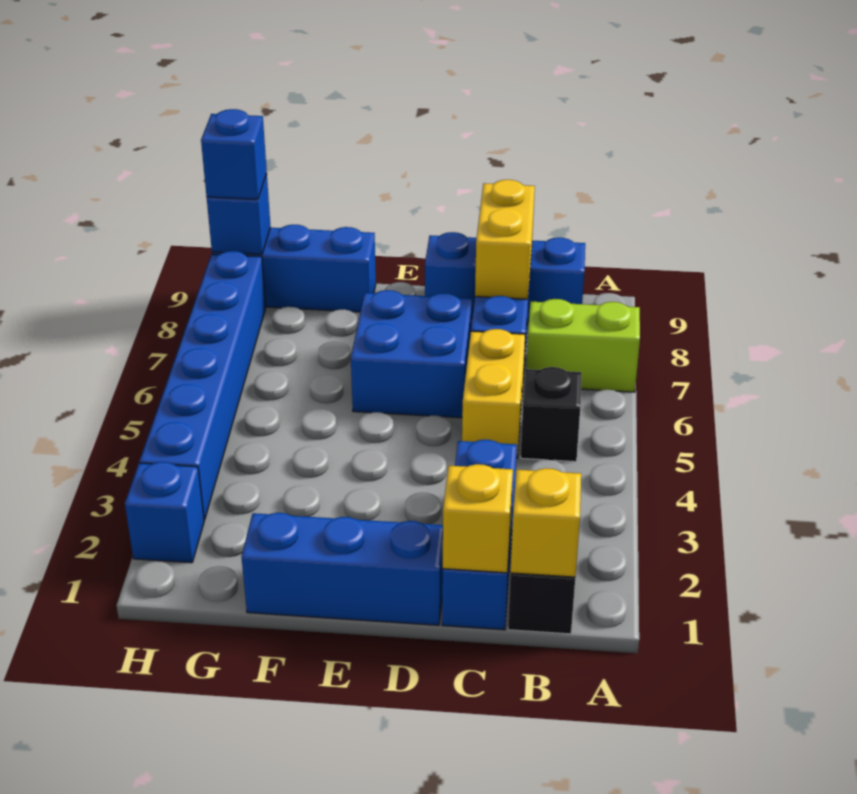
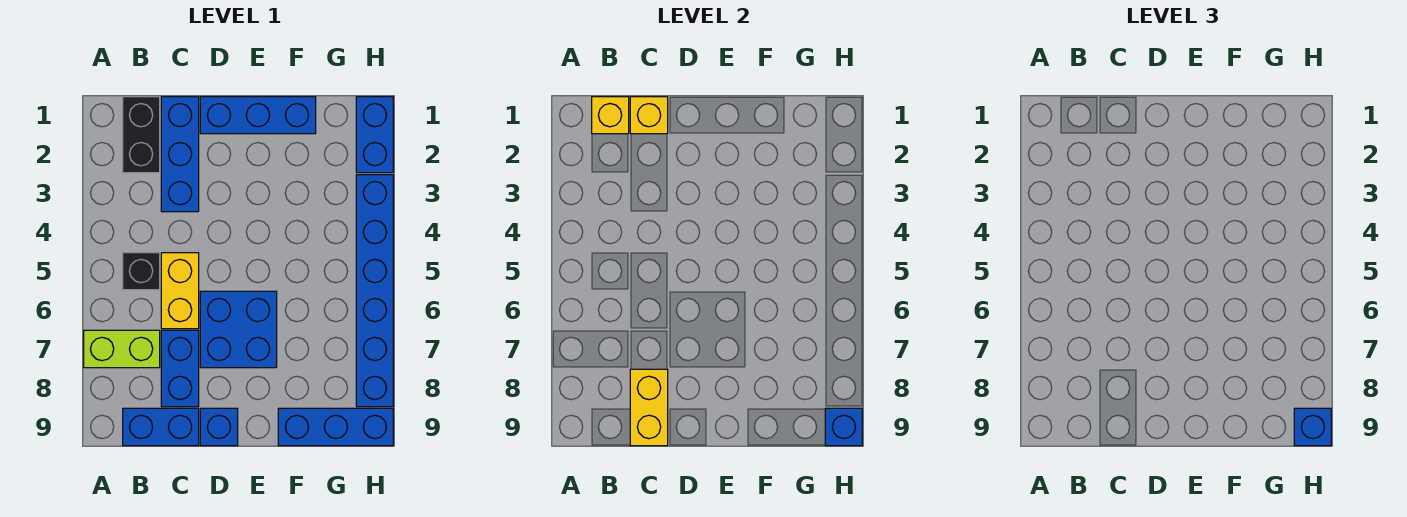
blue 1x1 brick [125,462,204,563] -> blue 1x2 brick [356,97,393,173]

